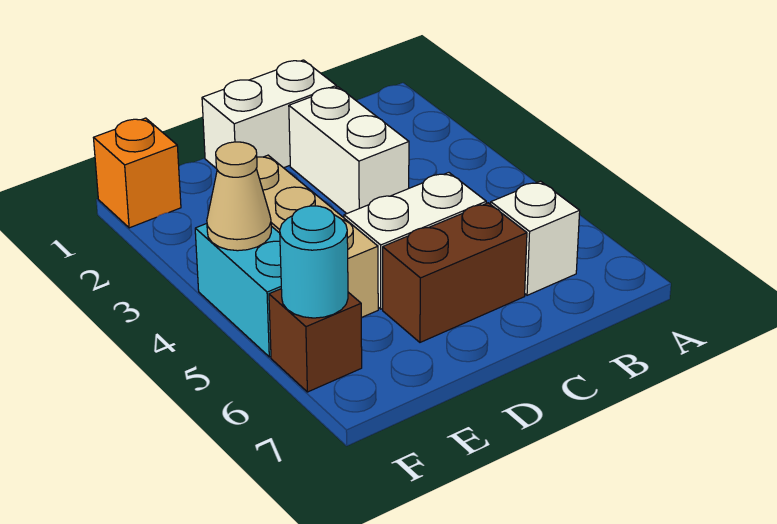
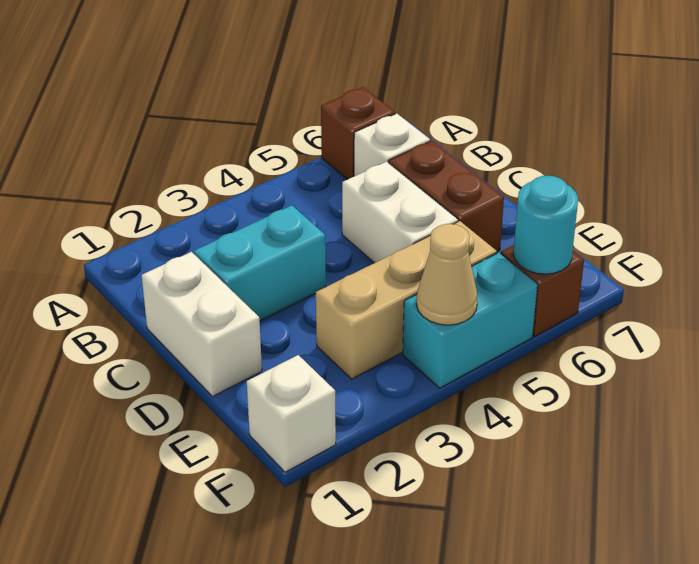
none -> brown 1x1 brick [321,87,395,180]
white 1x2 brick [289,87,409,214] -> cyan 1x2 brick [194,205,326,321]
orange 1x1 brick [94,118,181,228] -> white 1x1 brick [247,355,336,472]

